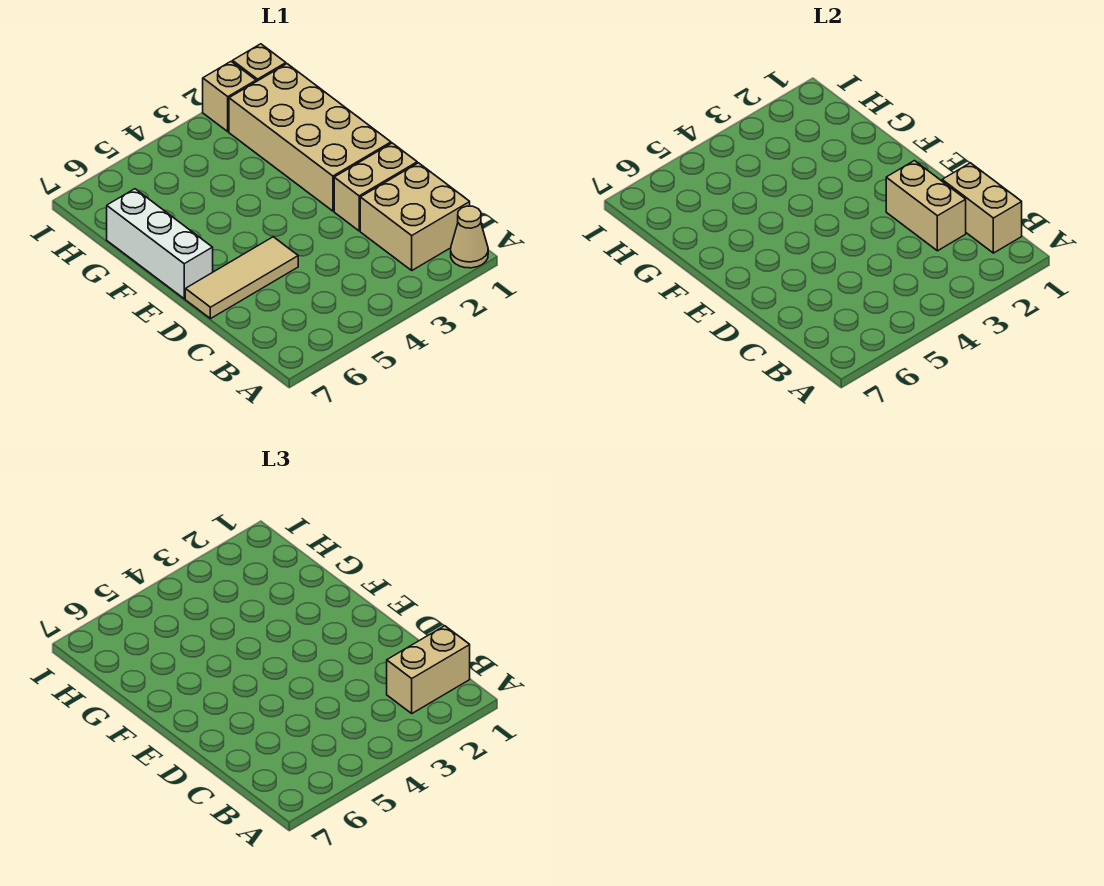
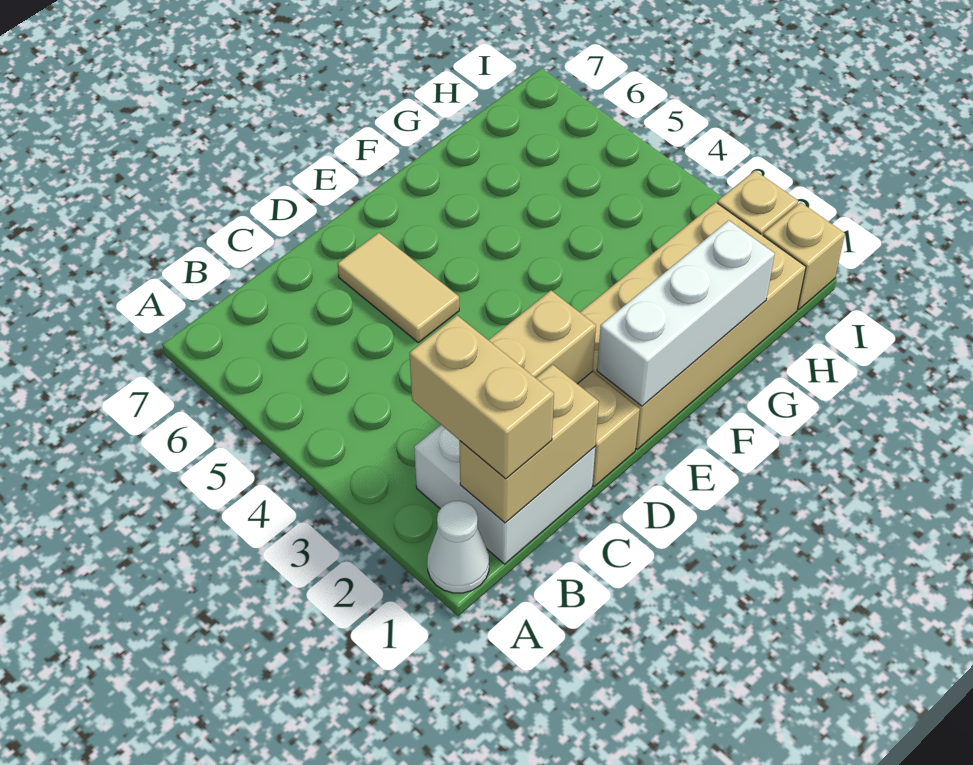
tan 1x1 cone [451,206,488,268] -> white 1x1 cone [427,501,489,593]
tan 2x2 brick [360,163,470,270] -> white 2x2 brick [414,425,595,564]
tan 1x3 tile [185,237,298,319] -> tan 1x2 tile [337,233,459,343]
white 1x3 brick [107,189,213,299] -> white 1x3 brick moved to [597,220,775,406]

